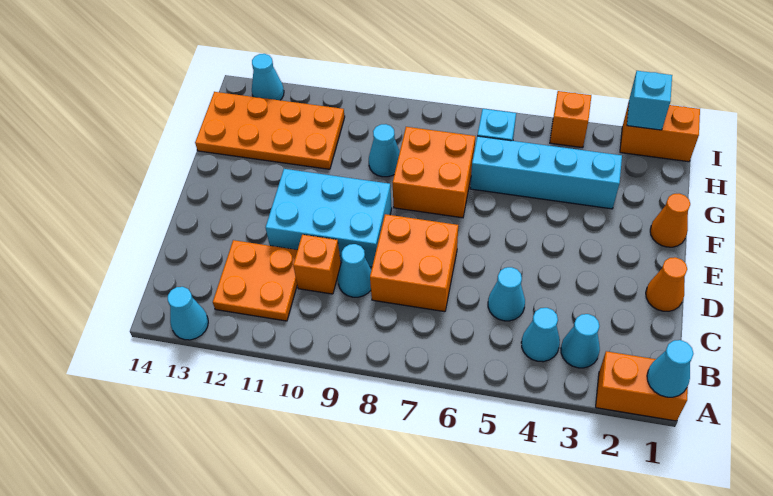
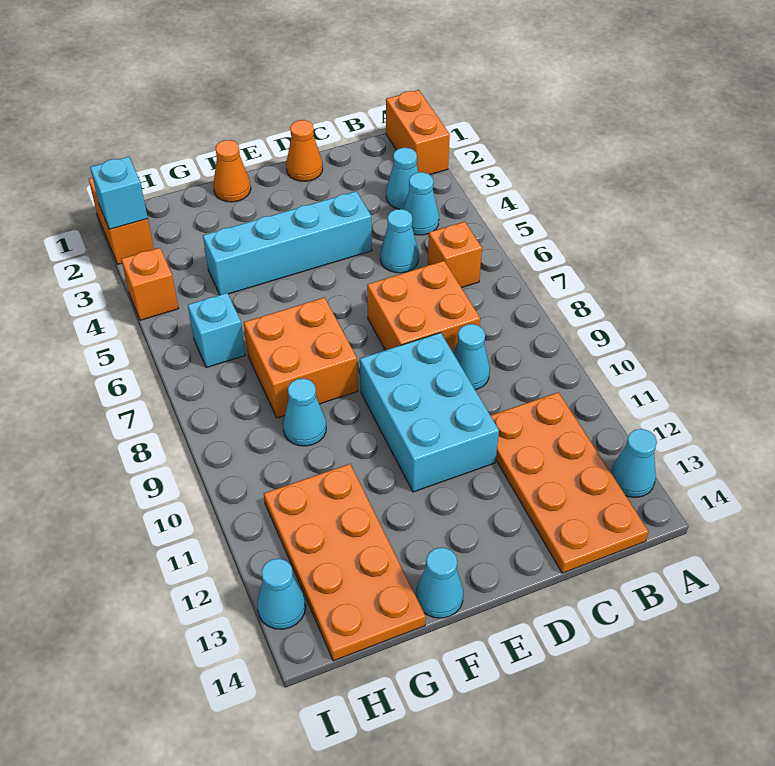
cyan 1x1 cone [647,340,693,397] -> cyan 1x1 cone moved to [416,548,463,618]
orange 2x2 plate [213,240,297,321] -> orange 2x4 plate [490,392,649,573]
orange 1x1 brick [293,235,341,294] -> orange 1x1 brick moved to [428,222,482,288]
cyan 1x4 brick [470,136,622,209] -> cyan 1x4 brick turned to [203,191,372,295]

